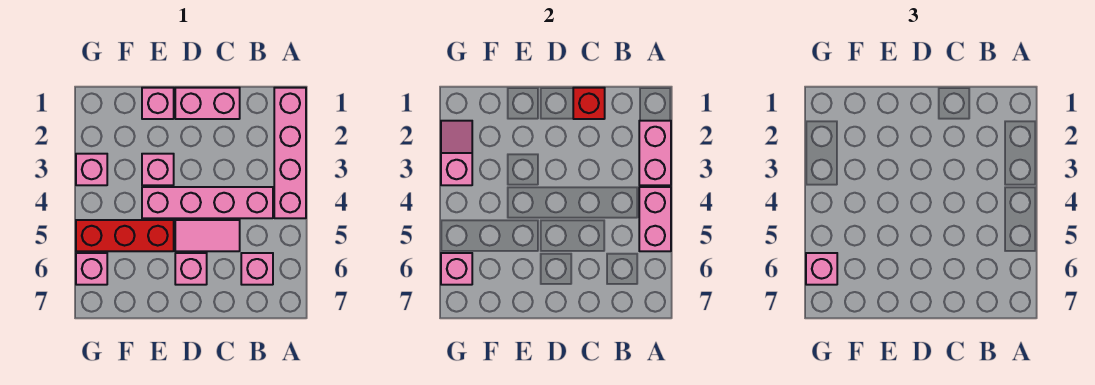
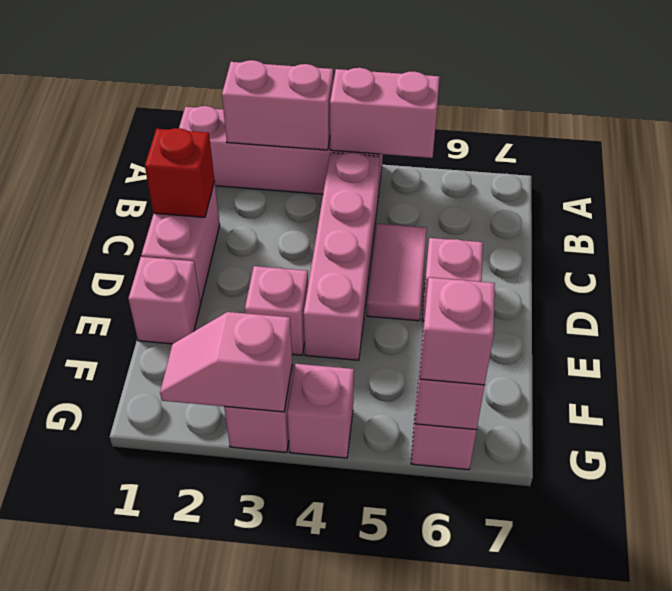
pink 1x1 brick [241,253,273,285] -> pink 1x1 brick moved to [287,364,354,458]
red 1x3 brick [76,220,174,251] -> none

